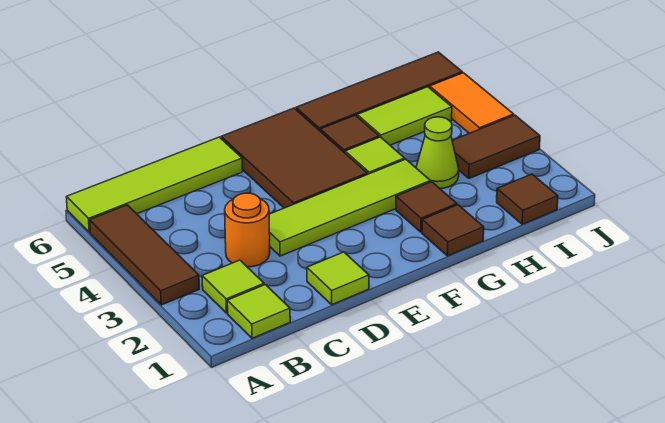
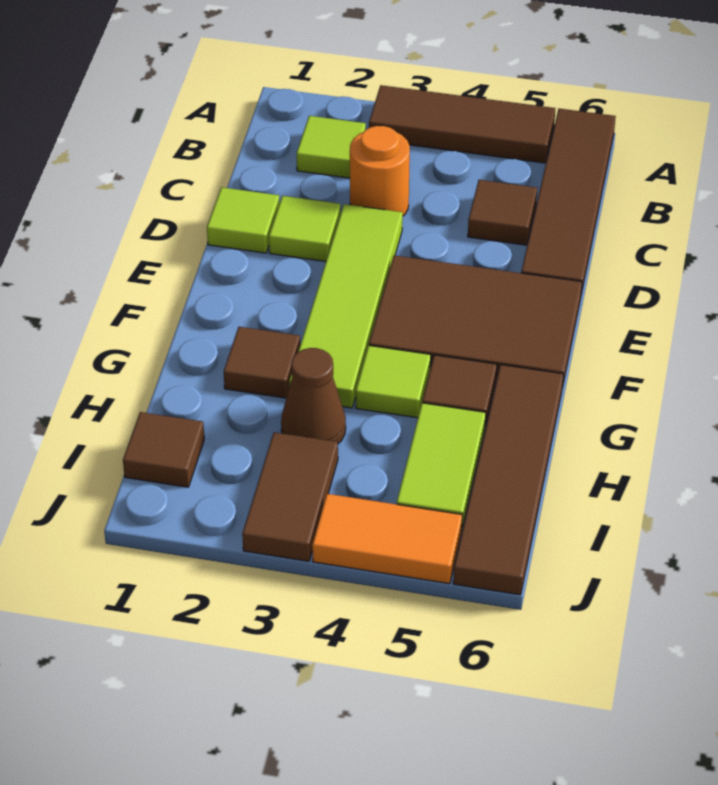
lime 1x4 tile [67,137,243,232] -> brown 1x4 tile [521,109,616,294]
lime 1x1 tile [227,285,290,338] -> lime 1x1 tile moved to [269,196,341,262]
brown 1x1 tile [422,205,484,256] -> brown 1x1 tile moved to [468,180,537,245]
lime 1x1 cone [416,117,459,189] -> brown 1x1 cone [281,348,346,444]

